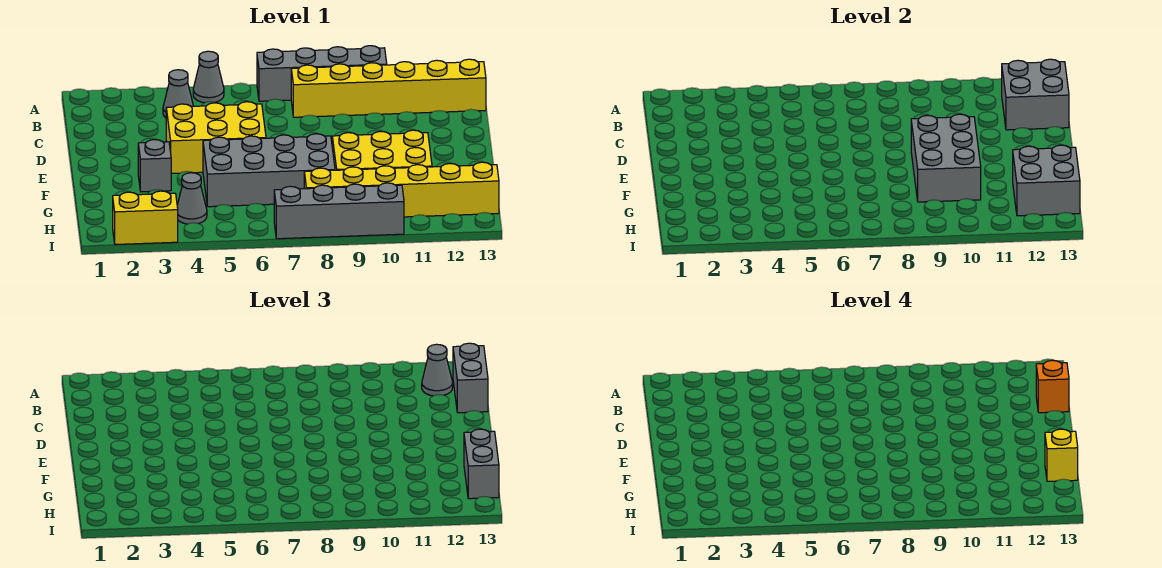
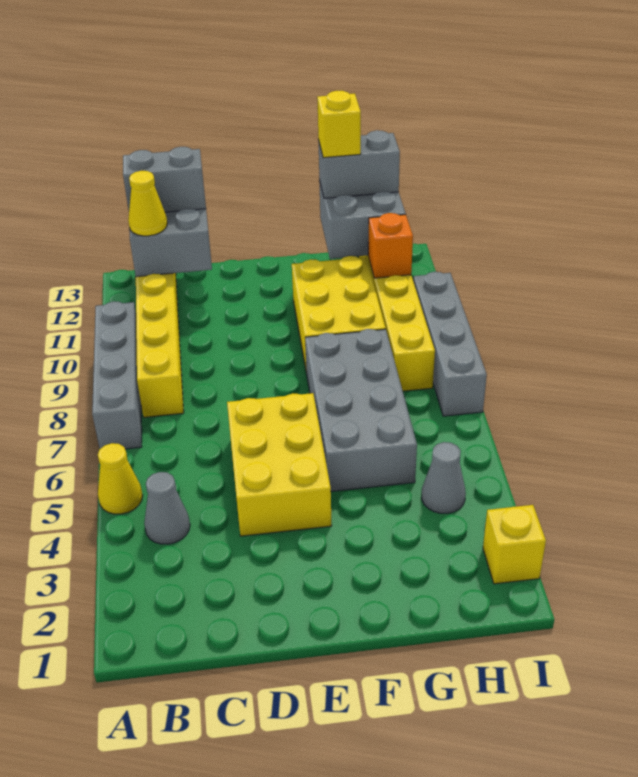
grey 1x1 cone [193,51,224,103] -> yellow 1x1 cone [98,443,143,514]
grey 1x1 cone [422,344,453,396] -> yellow 1x1 cone [128,171,167,236]
orange 1x1 brick [1036,360,1069,413] -> orange 1x1 brick moved to [368,213,413,278]
grey 2x3 brick [911,114,981,202] -> none
grey 1x1 brick [138,140,171,192] -> none
yellow 1x2 brick [113,191,178,245] -> yellow 1x1 brick [483,505,546,584]

